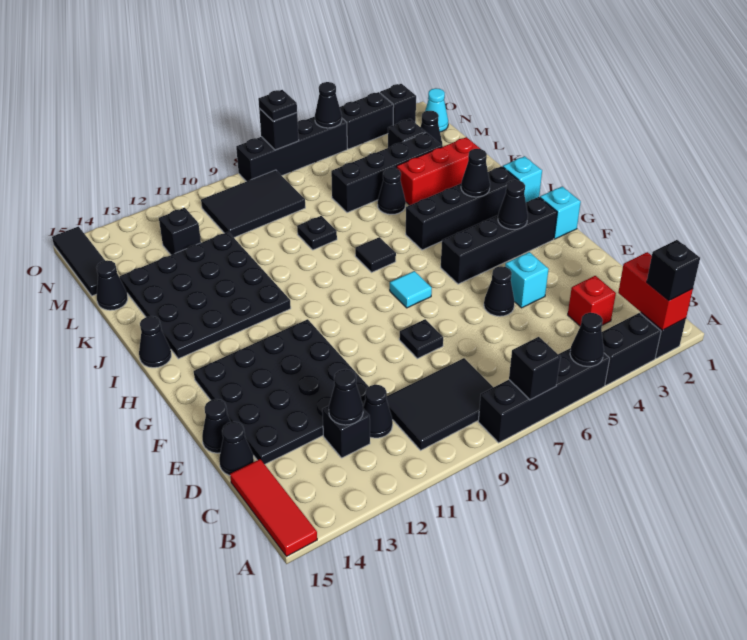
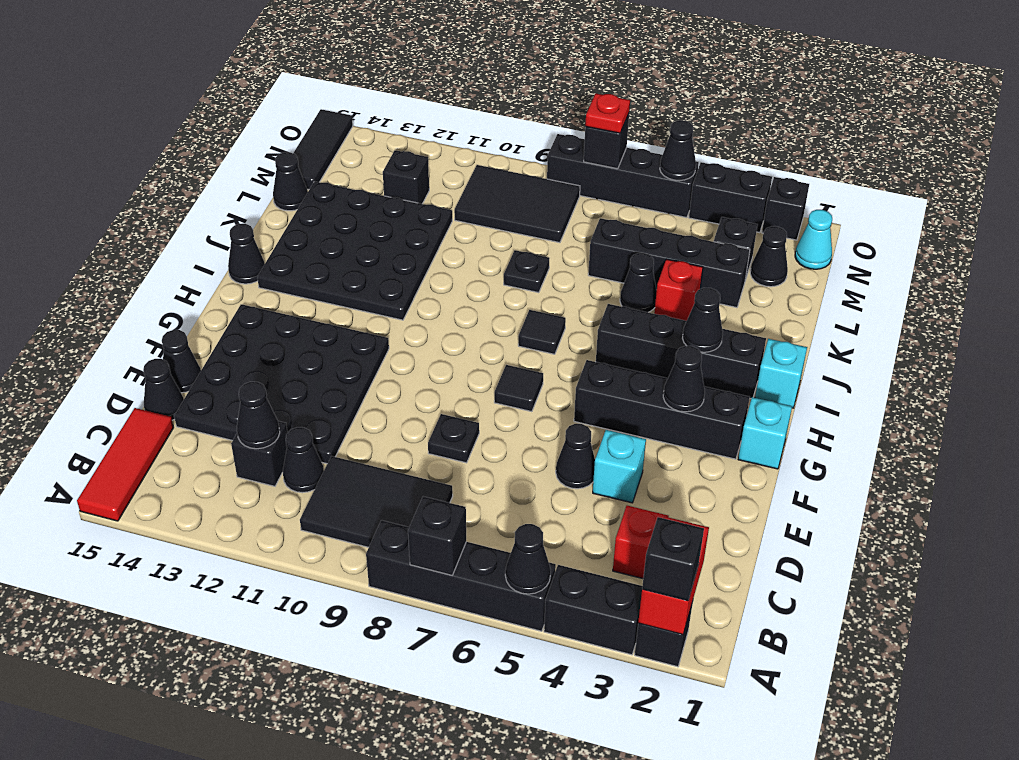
cyan 1x1 tile [390,271,432,308] -> black 1x1 tile [494,365,543,412]
red 1x3 brick [397,137,480,205] -> red 1x1 brick [654,259,703,321]
black 1x1 plate [258,90,297,121] -> red 1x1 plate [585,94,630,133]

